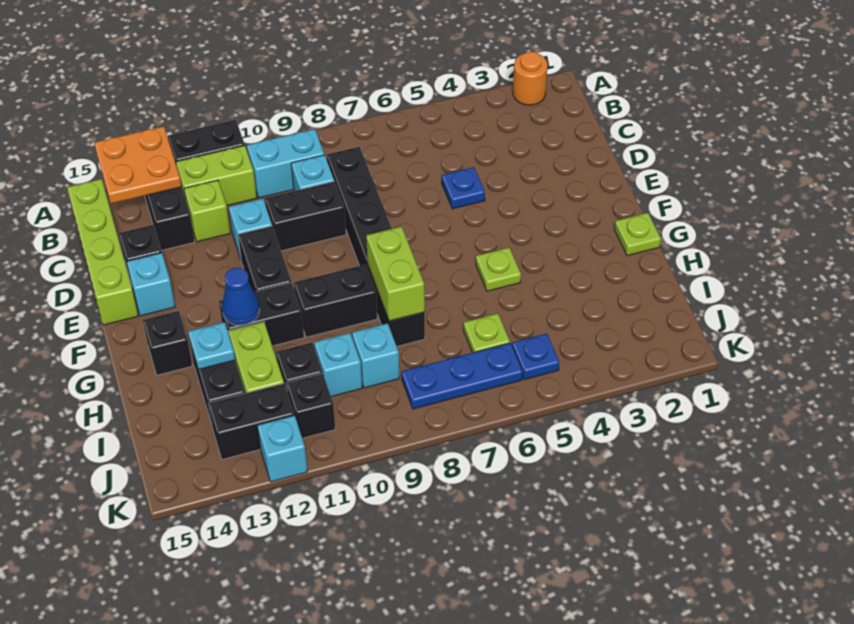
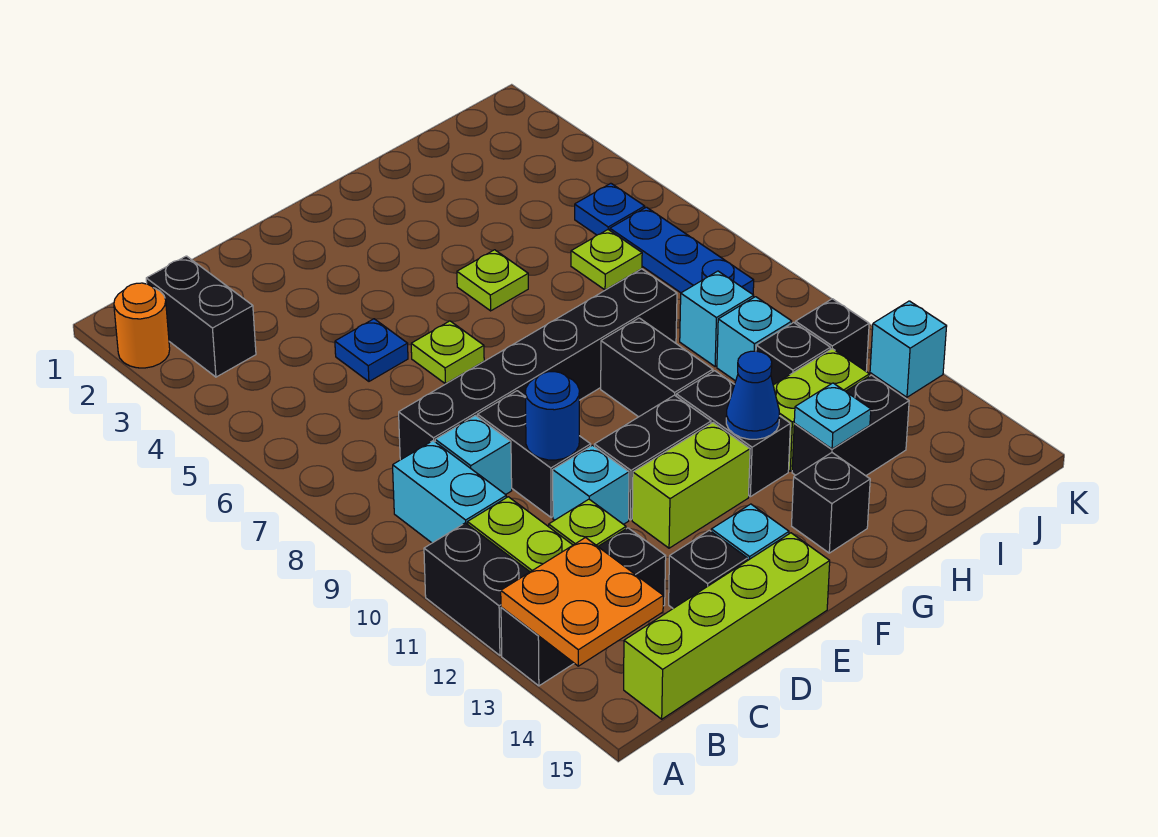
none -> blue 1x1 round brick [525,372,579,460]
lime 1x1 plate [614,213,661,256] -> lime 1x1 plate moved to [411,321,484,384]
lime 1x2 brick [366,227,425,321] -> lime 1x2 brick moved to [632,423,750,548]
black 1x2 brick [208,384,294,459] -> black 1x2 brick moved to [146,256,256,377]

